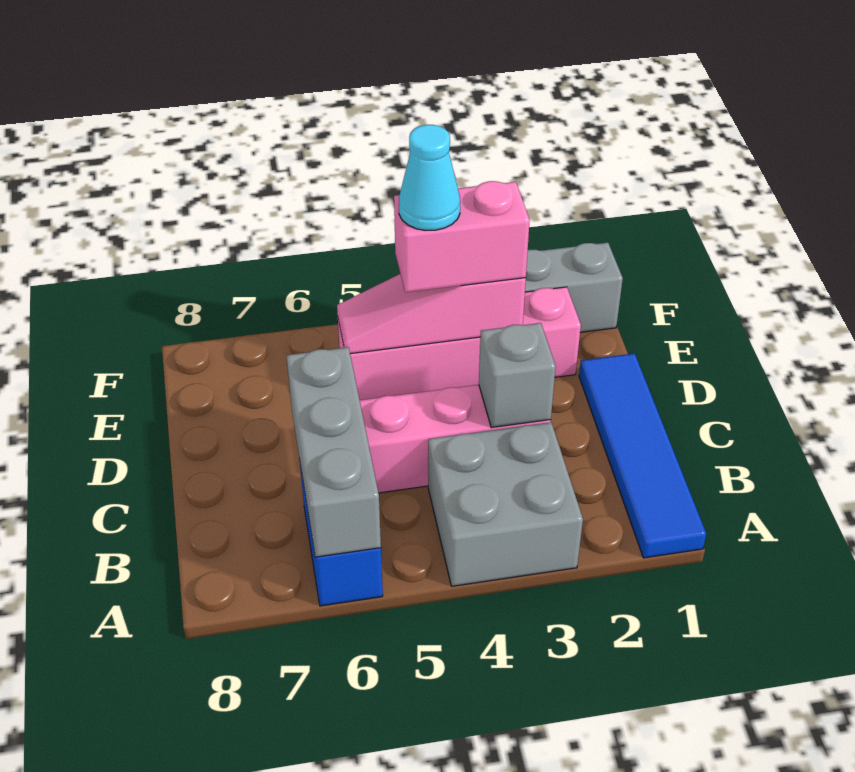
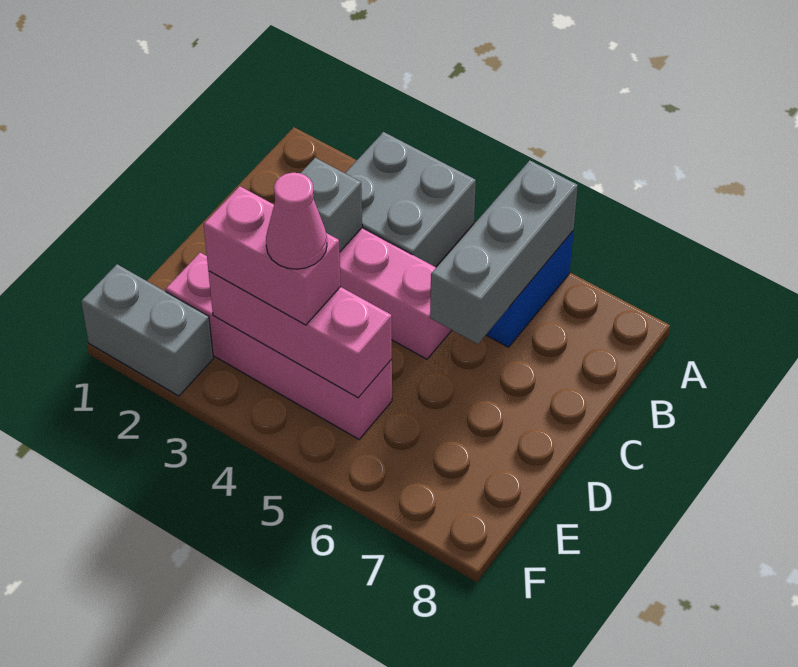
blue 1x4 tile [579,353,706,558] -> none
pink 1x3 slope [337,274,526,354] -> pink 1x3 brick [208,271,392,398]
cyan 1x1 cone [399,125,460,230] -> pink 1x1 cone [266,173,327,269]

